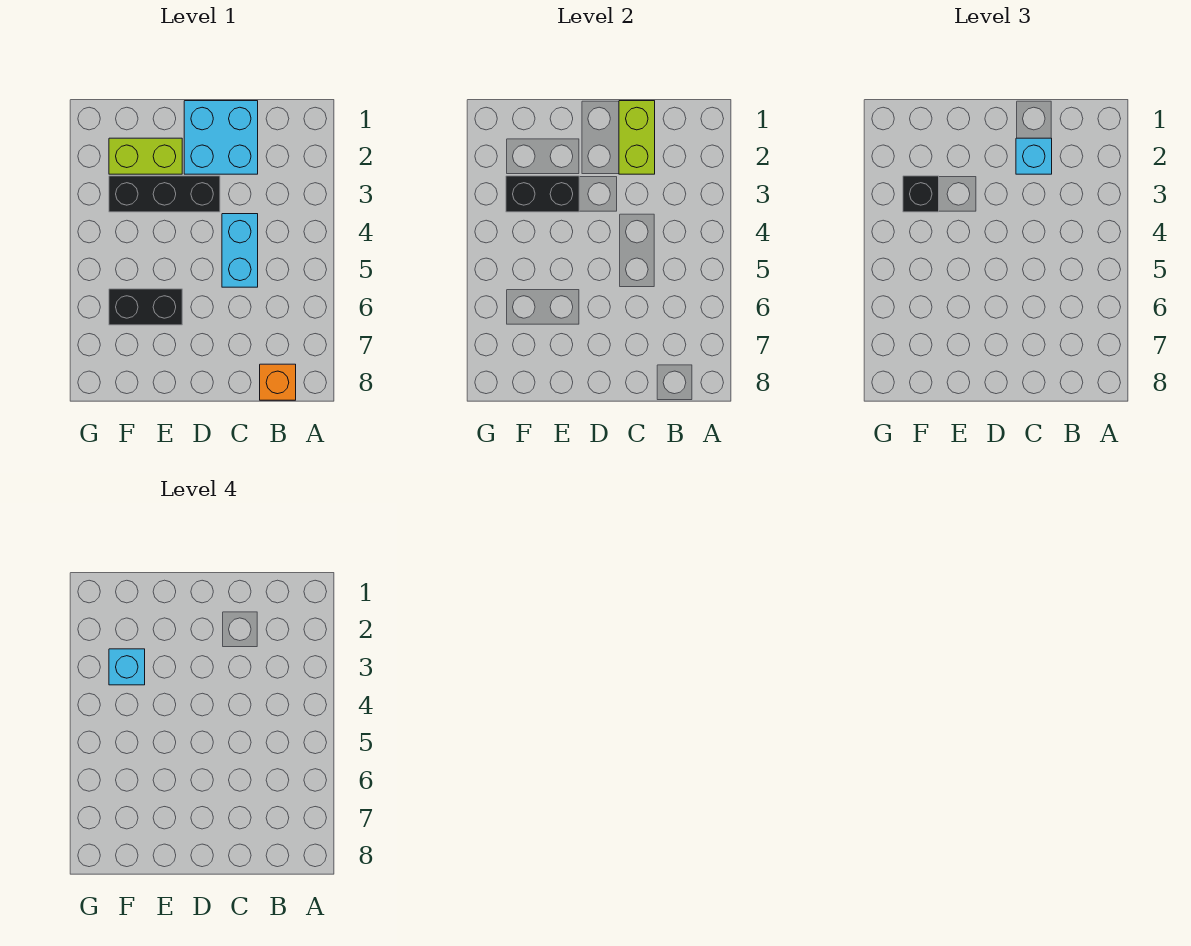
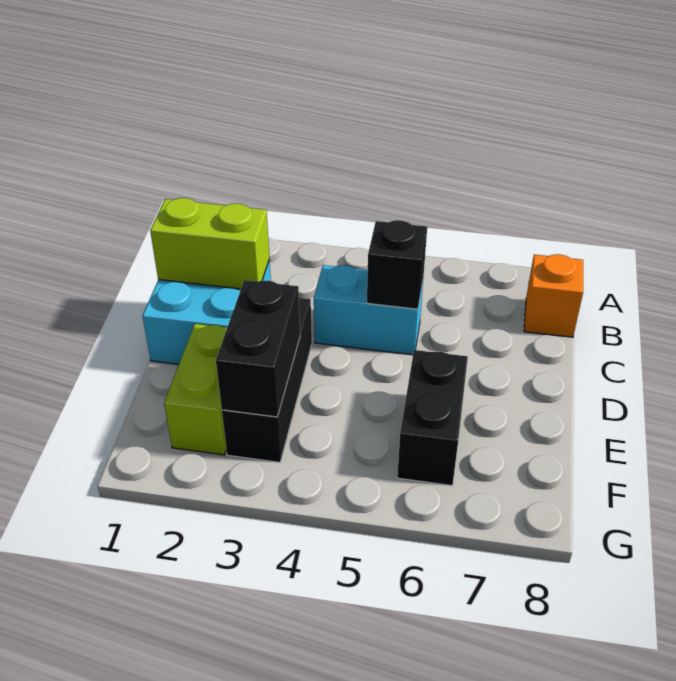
cyan 1x1 brick [1016,138,1052,174] -> none
black 1x1 brick [903,176,939,212] -> black 1x1 brick moved to [367,220,427,309]
cyan 1x1 brick [109,649,145,685] -> none

